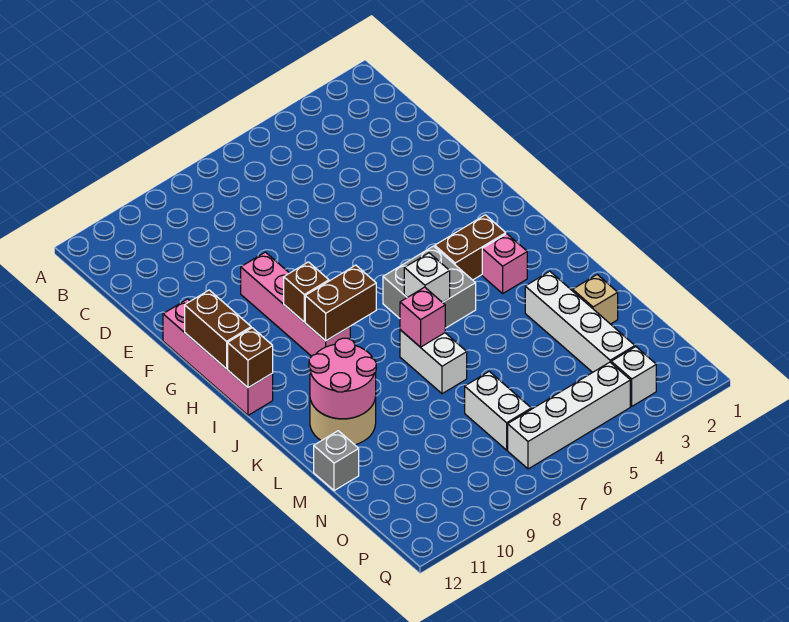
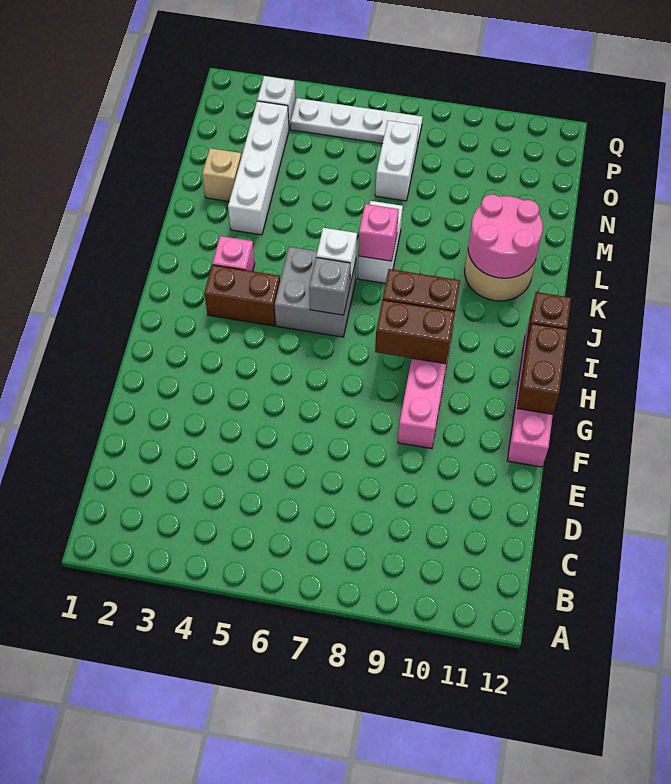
brown 1x1 brick [284,262,329,322] -> brown 1x2 brick [375,300,455,364]
grey 1x1 brick [314,431,359,491] -> grey 1x1 brick moved to [309,258,350,315]
white 1x4 brick [508,362,630,469] -> white 1x4 plate [290,98,423,147]

